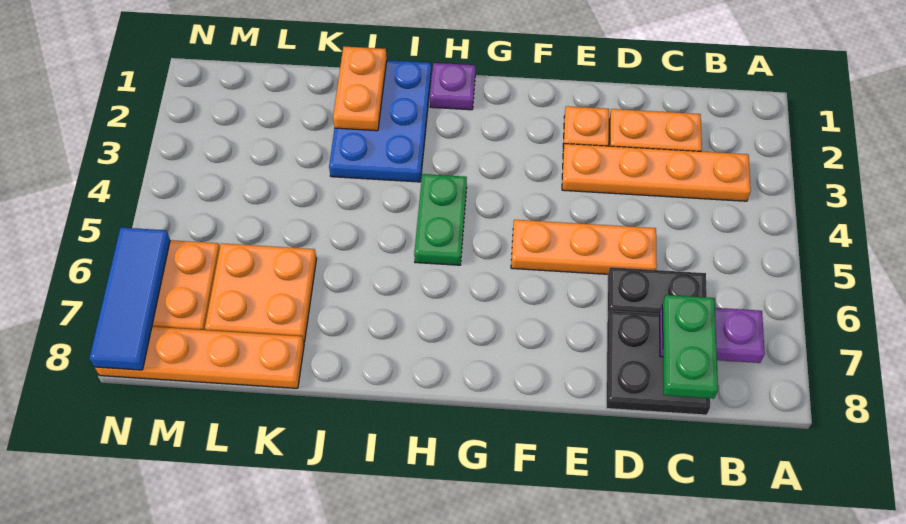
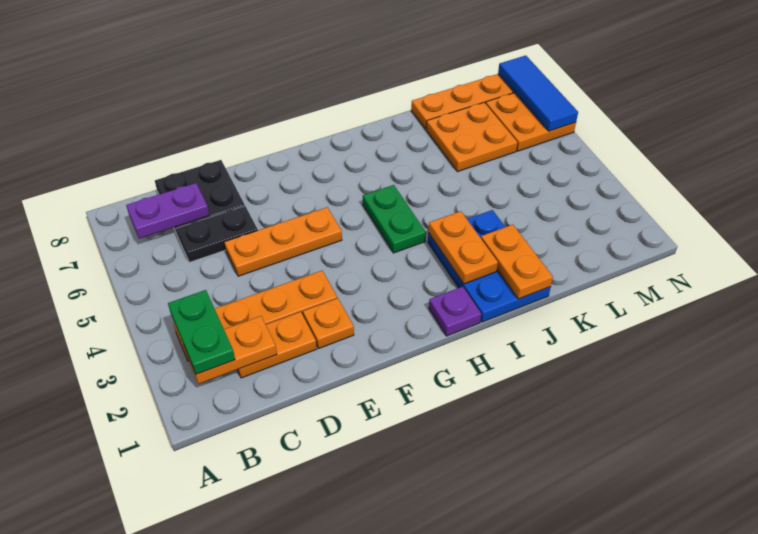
none -> orange 1x2 plate [184,316,277,384]
green 1x2 plate [662,295,718,399] -> green 1x2 plate moved to [168,290,235,374]
none -> orange 1x2 plate [428,211,498,284]

